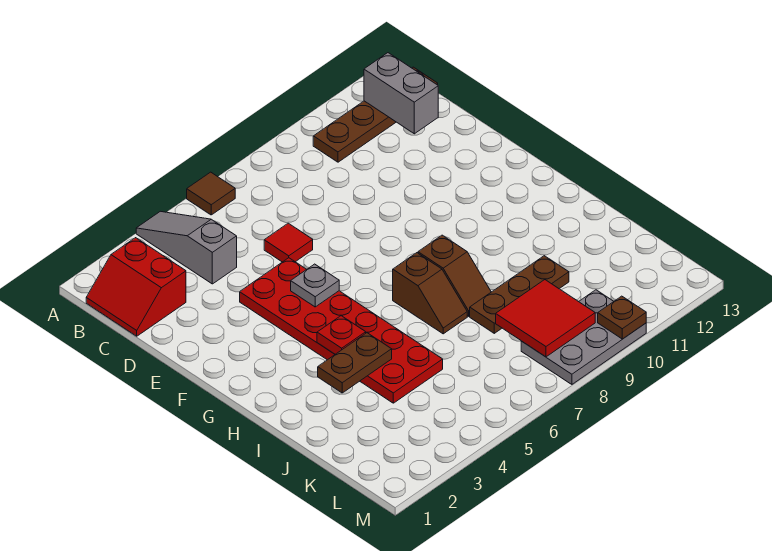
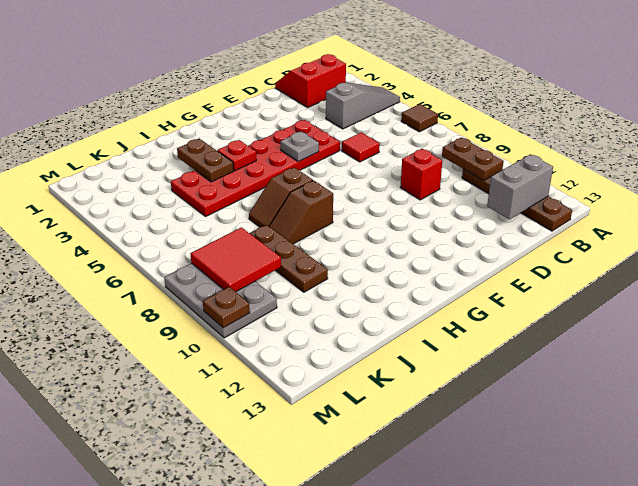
none -> brown 1x2 plate [442,137,504,181]
none -> red 1x1 brick [400,149,442,200]

